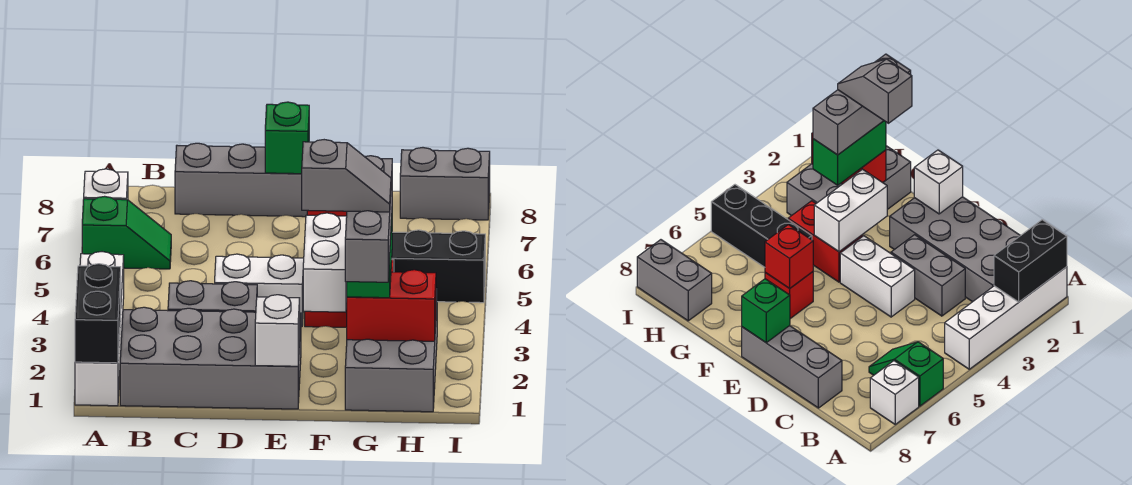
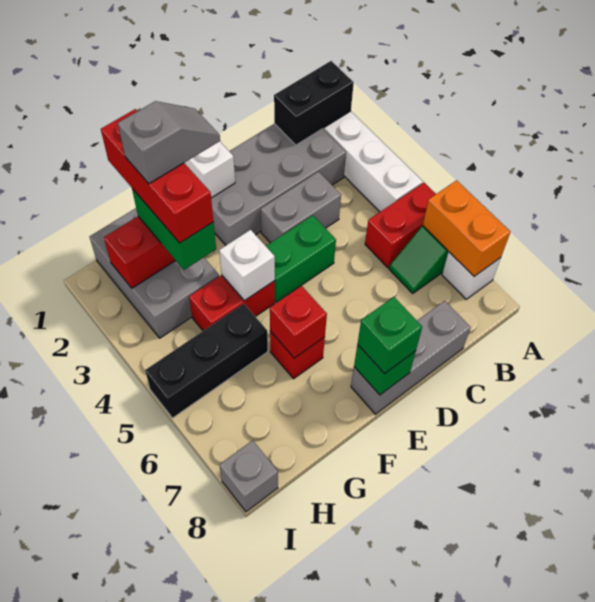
black 1x2 brick [75,264,121,363] -> black 1x2 brick turned to [274,61,354,145]
none -> red 1x2 brick [365,183,436,268]
none -> orange 1x2 brick [423,180,510,276]
white 1x2 brick [215,254,304,327] -> green 1x2 brick [266,215,336,302]
none -> green 1x1 brick [358,297,422,374]
grey 1x2 slope [302,140,391,212] -> grey 1x2 slope turned to [118,101,220,184]
white 1x2 brick [303,213,347,312] -> white 1x1 brick [219,230,275,301]
grey 1x3 brick [345,156,392,282] -> red 1x3 brick [101,109,214,243]
grey 1x2 brick [400,148,490,220] -> grey 1x1 brick [219,440,278,512]

